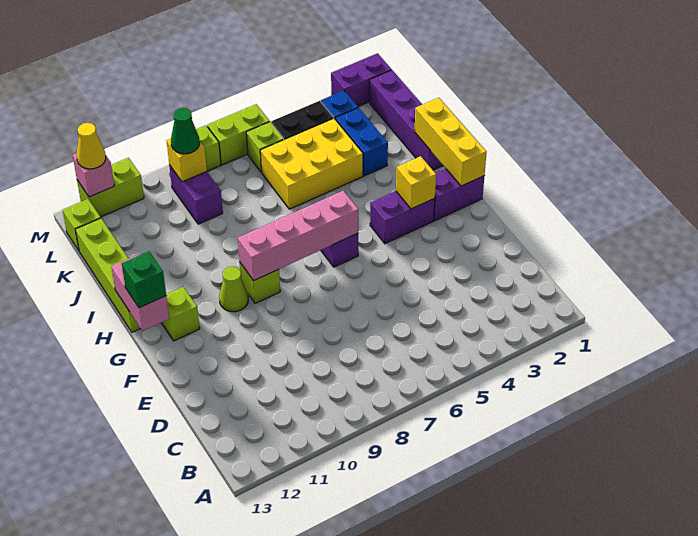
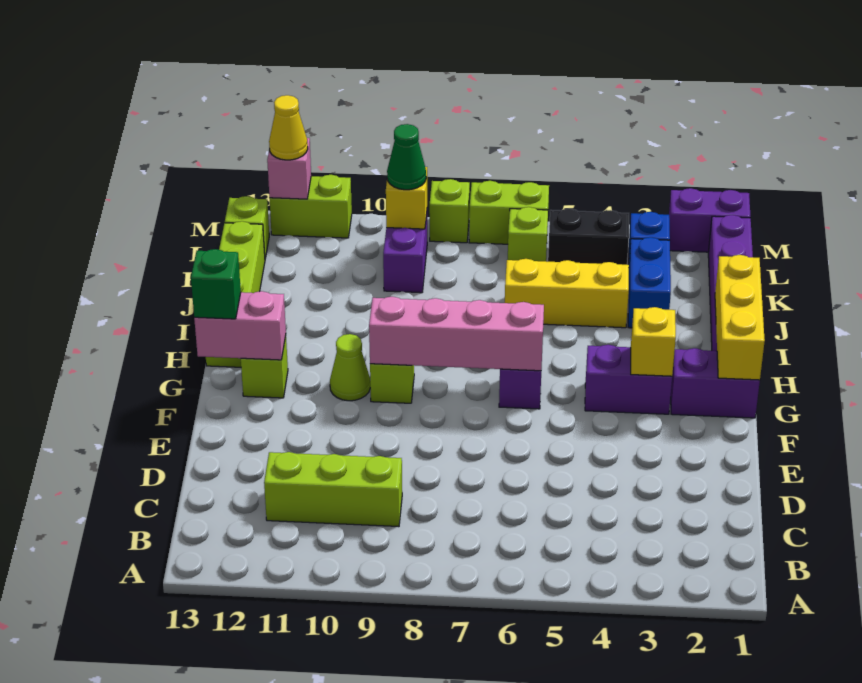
none -> lime 1x3 brick [264,452,402,527]
pink 1x2 brick [112,255,169,331] -> pink 1x2 brick turned to [194,291,286,360]
yellow 2x3 brick [260,118,363,209] -> yellow 1x3 brick [505,259,629,328]

